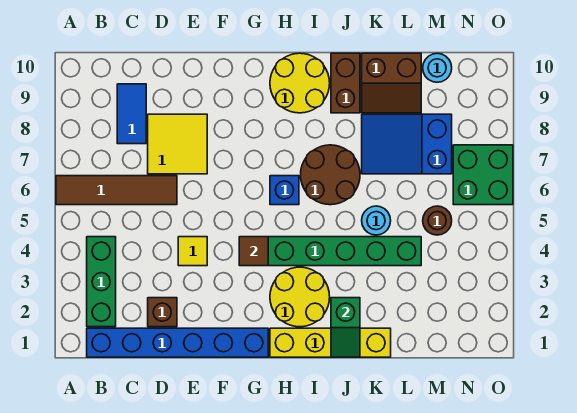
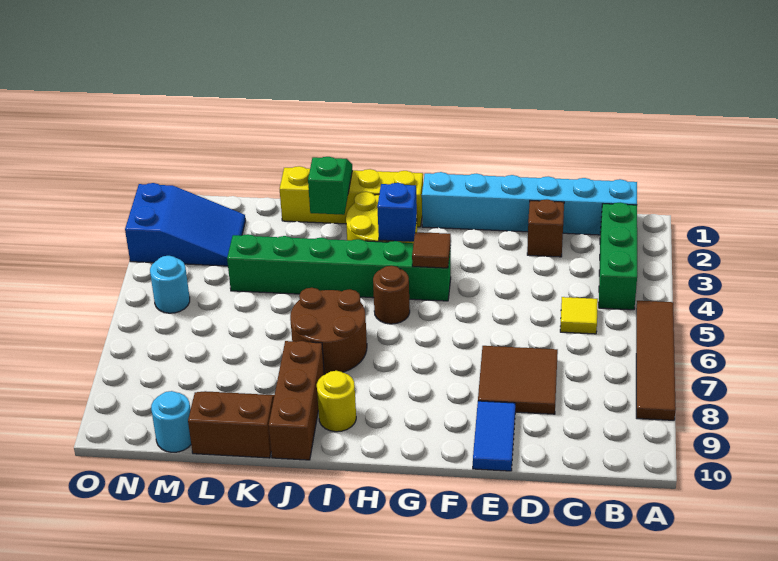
brown 1x4 tile [56,176,177,205] -> brown 1x4 tile turned to [636,301,676,420]
blue 1x6 brick [87,328,268,357] -> cyan 1x6 brick [422,172,637,235]
blue 1x2 tile [117,84,146,144] -> blue 1x2 tile moved to [473,401,515,471]
yellow 2x2 tile [148,114,207,174] -> brown 2x2 tile [478,346,558,414]
yellow 1x1 tile [178,237,207,266] -> yellow 1x1 tile moved to [560,297,598,334]
blue 1x1 brick [270,176,299,205] -> blue 1x1 brick moved to [377,183,417,242]
yellow 2x2 round brick [270,53,330,113] -> yellow 1x1 round brick [317,371,356,432]
brown 1x2 brick [331,53,360,113] -> brown 1x3 brick [269,341,325,460]
cyan 1x1 round brick [362,206,391,235] -> cyan 1x1 round brick moved to [150,256,190,313]
blue 2x3 slope [362,114,452,174] -> blue 2x3 slope moved to [125,183,246,266]
brown 1x1 round brick [423,206,452,235] -> brown 1x1 round brick moved to [373,266,410,324]
green 2x2 brick [453,145,513,205] -> none

